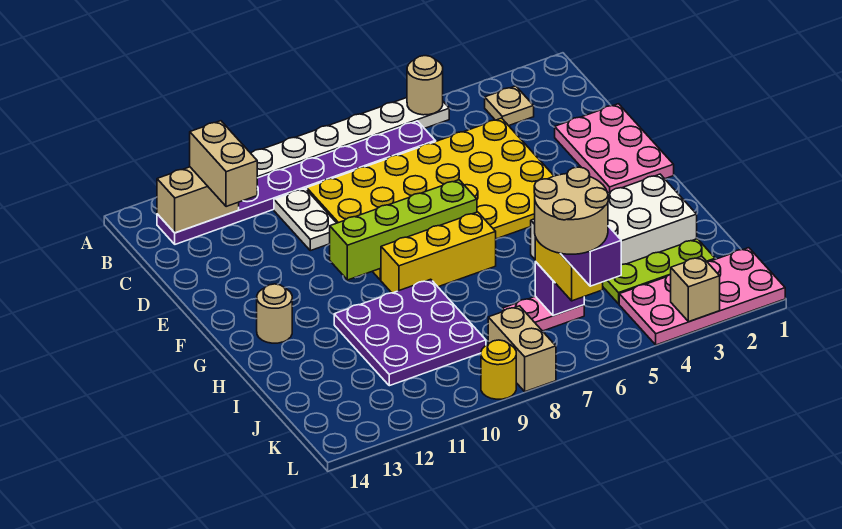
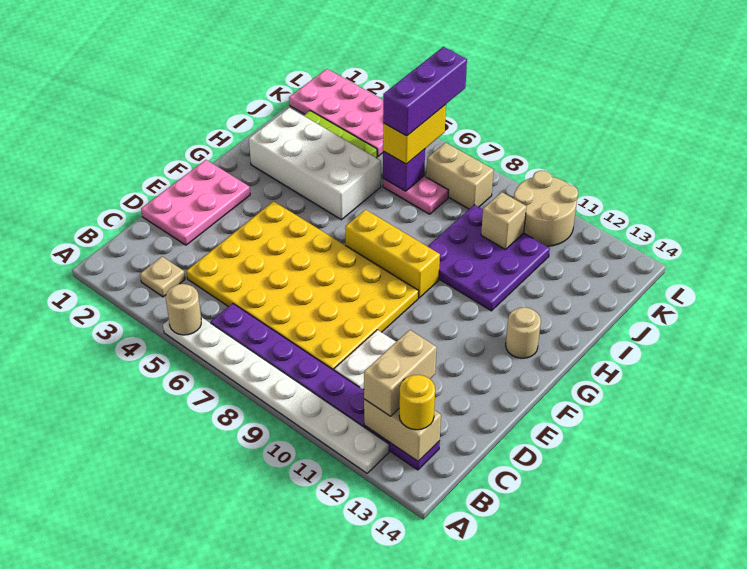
lime 1x4 brick [330,180,477,280] -> none
tan 2x2 round brick [534,167,608,254] -> tan 2x2 round brick moved to [514,171,578,246]
tan 1x2 brick [488,306,556,392] -> tan 1x2 brick turned to [426,143,494,209]
tan 1x1 brick [671,256,720,322] -> tan 1x1 brick moved to [481,192,527,250]
yellow 1x1 round brick [481,340,516,399] -> yellow 1x1 round brick moved to [399,375,435,430]

